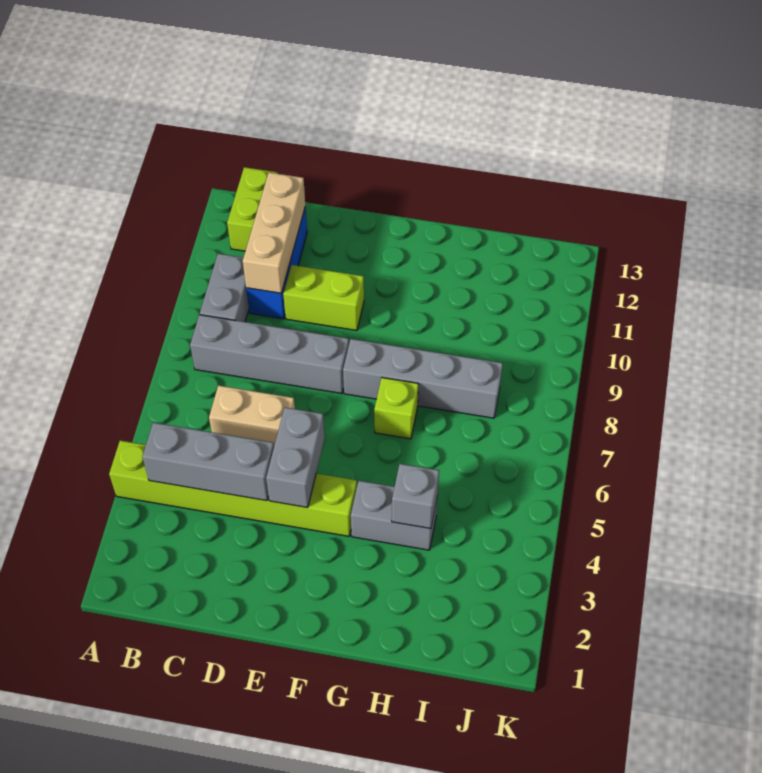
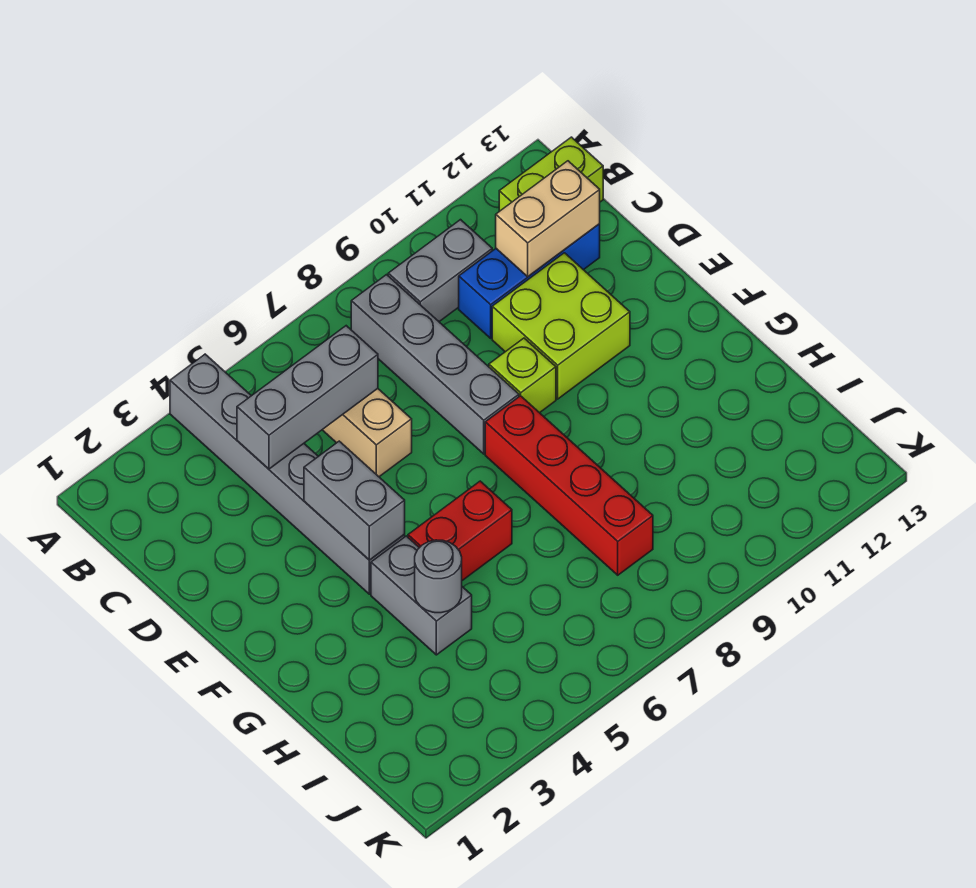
lime 1x6 brick [109,441,357,536] -> grey 1x6 brick [170,354,405,594]
grey 1x3 brick [142,423,274,501] -> grey 1x3 brick turned to [237,326,378,469]
tan 1x3 brick [243,173,305,293] -> tan 1x2 brick [496,161,600,277]
lime 1x2 brick [283,265,364,331] -> lime 2x2 brick [492,253,630,399]
grey 1x2 brick [266,408,325,508] -> grey 1x2 brick turned to [304,441,405,560]
grey 1x4 brick [343,339,503,418] -> red 1x4 brick [485,396,653,575]
none -> red 1x2 brick [408,481,512,581]
lime 1x1 brick [374,378,419,439] -> lime 1x1 brick moved to [489,338,556,413]
grey 1x1 brick [392,464,439,529] -> grey 1x1 round brick [415,540,462,613]

